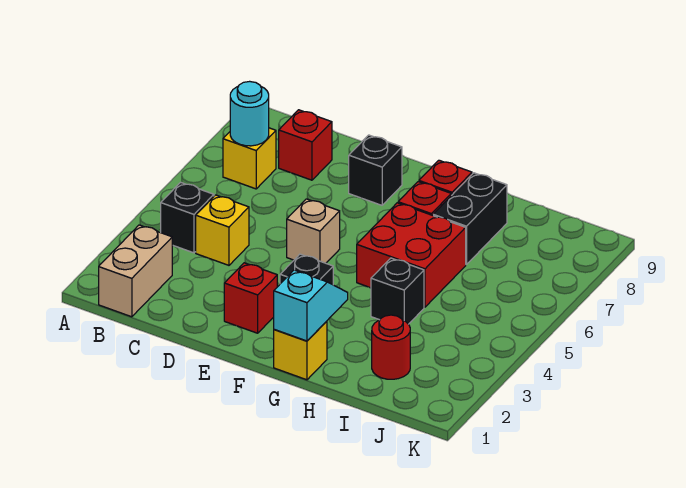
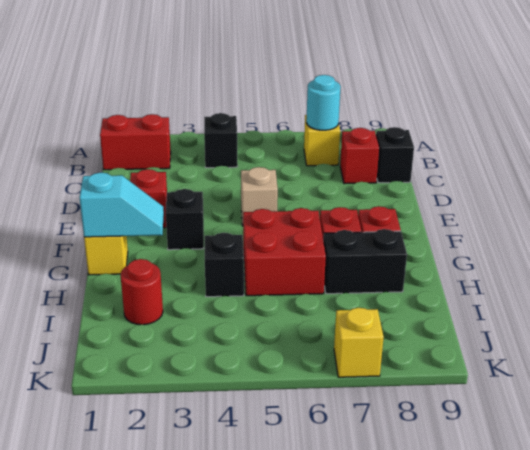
tan 1x2 brick [99,225,172,317] -> red 1x2 brick [100,114,171,170]
yellow 1x1 brick [196,195,249,265] -> yellow 1x1 brick moved to [334,308,384,377]
black 1x1 brick [349,135,402,205] -> black 1x1 brick moved to [376,127,414,183]

